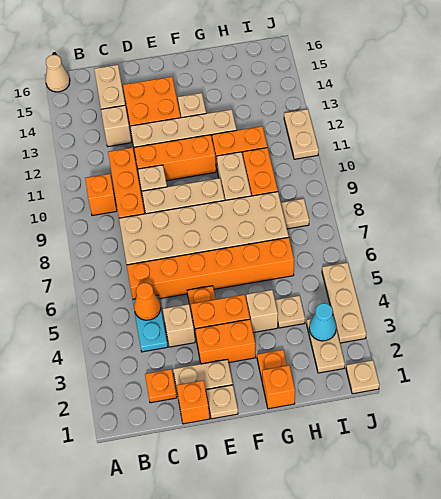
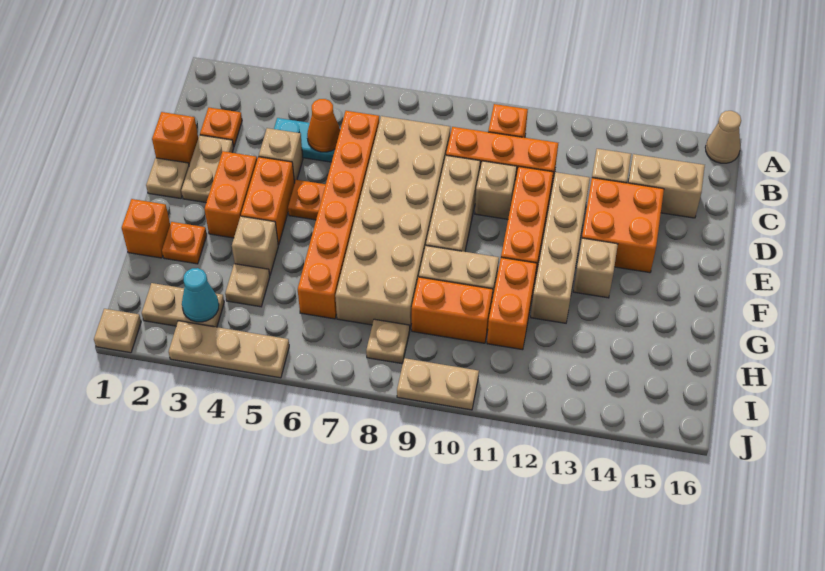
tan 1x2 plate [284,109,319,159] -> tan 1x2 plate moved to [397,358,479,410]

